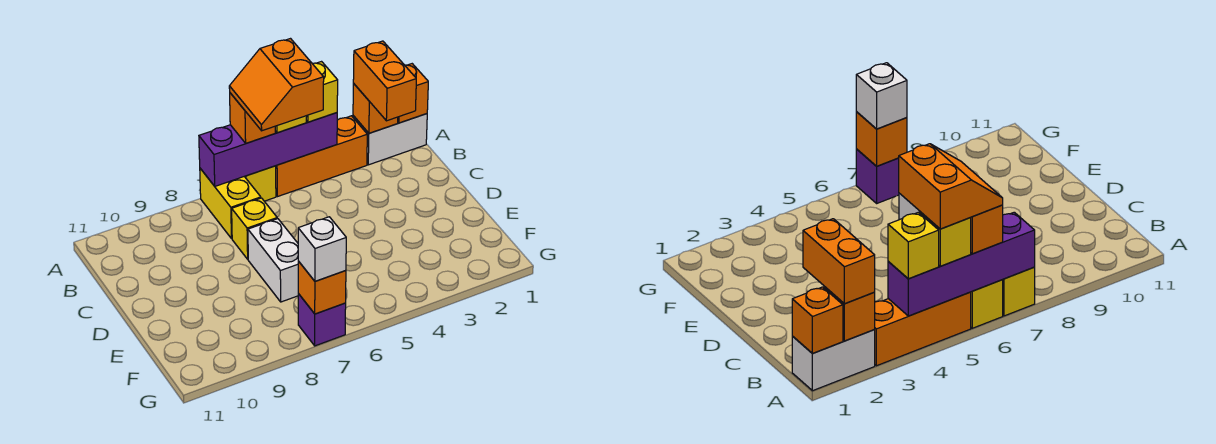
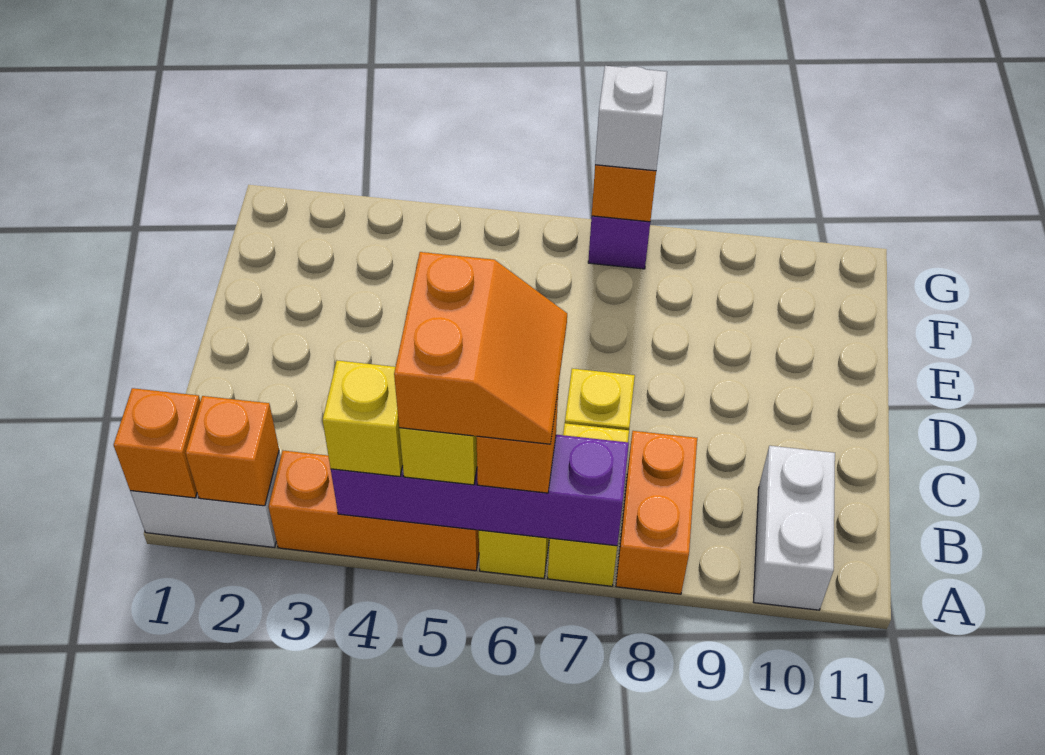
orange 1x2 brick [353,41,416,121] -> orange 1x2 brick moved to [616,431,697,594]
white 1x2 brick [248,219,298,302] -> white 1x2 brick moved to [754,446,835,610]

